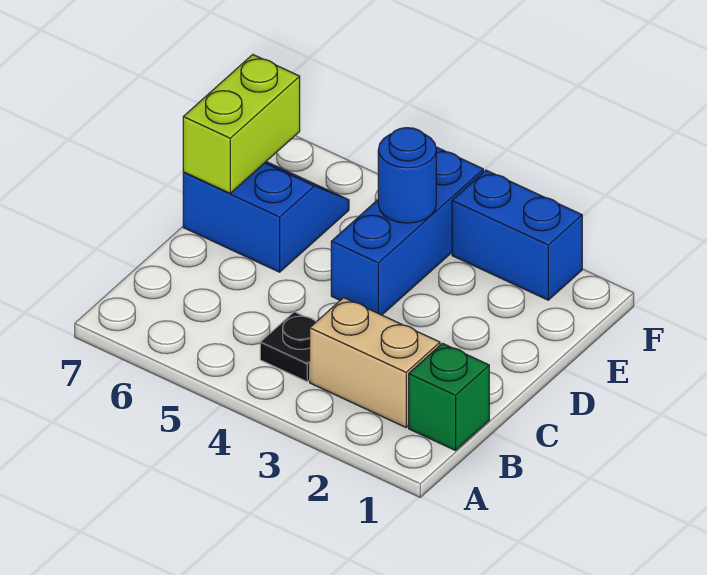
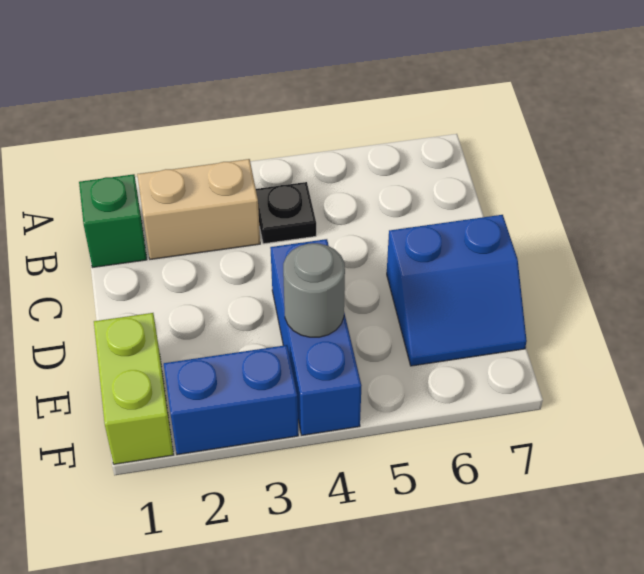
lime 1x2 brick [183,55,300,193] -> lime 1x2 brick moved to [94,313,174,464]
blue 1x1 round brick [378,128,436,223] -> grey 1x1 round brick [283,243,345,337]

